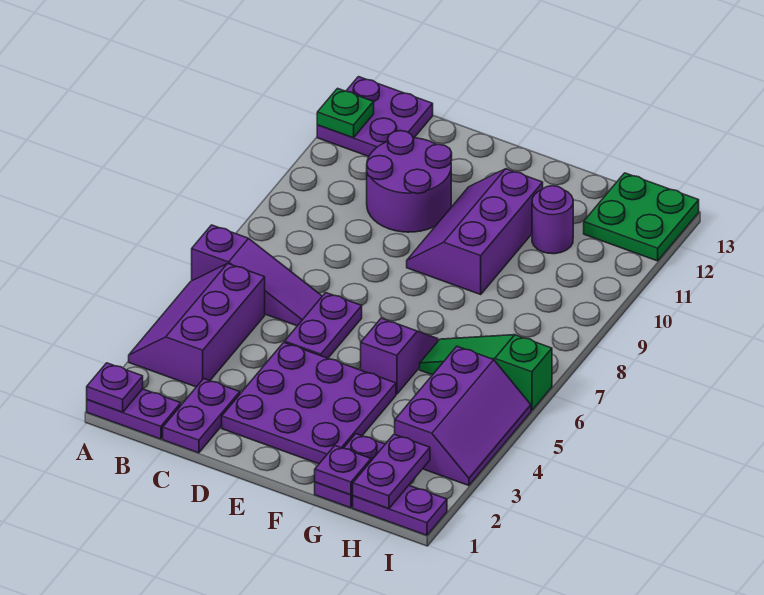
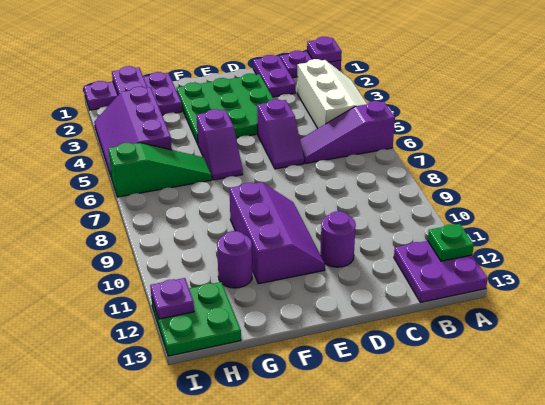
purple 2x3 slope [129,263,265,387] -> white 2x3 slope [297,59,367,128]
purple 2x2 round brick [367,131,452,232] -> purple 1x1 round brick [320,211,356,267]
purple 3x3 plate [222,343,396,464] -> green 3x3 plate [176,74,273,144]
purple 1x2 plate [285,293,362,358] -> purple 1x2 slope [257,99,304,169]
purple 1x1 plate [315,446,371,495] -> purple 1x1 plate moved to [150,278,194,319]

